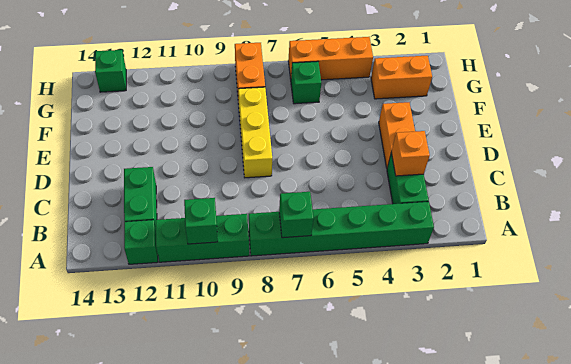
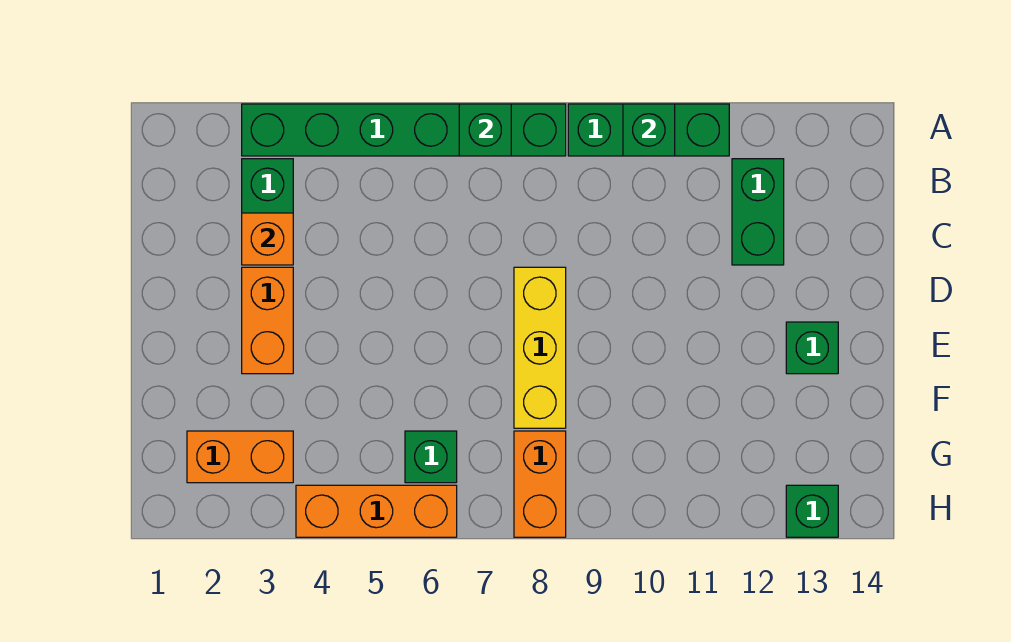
green 1x1 brick [124,220,158,264] -> green 1x1 brick moved to [786,322,838,374]

